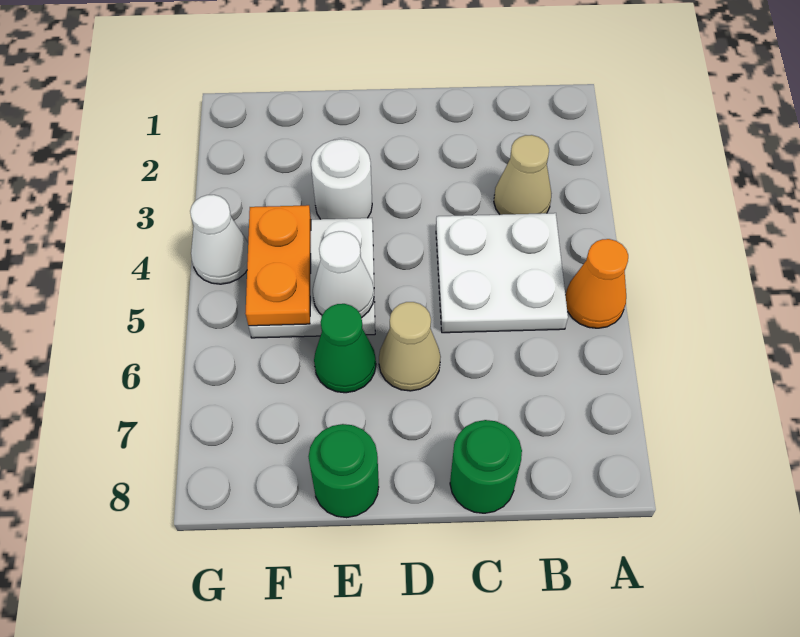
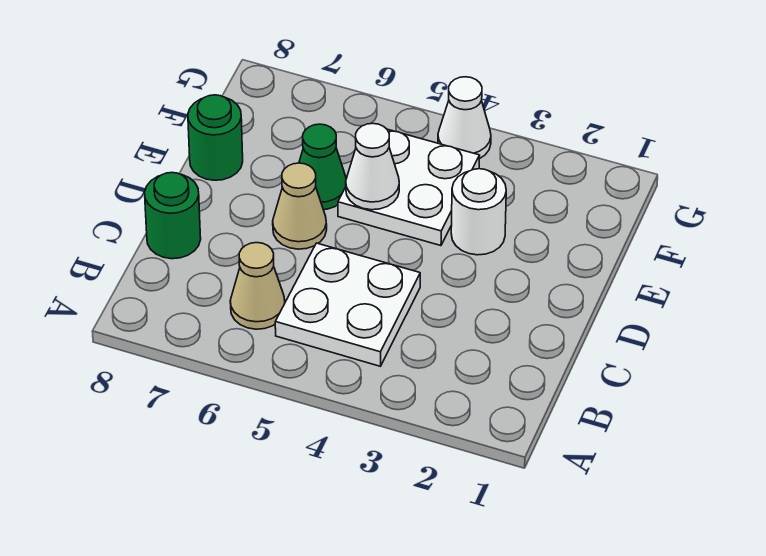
orange 1x1 cone [565,239,628,328] -> none
tan 1x1 cone [494,135,551,215] -> tan 1x1 cone moved to [230,243,285,329]
orange 1x2 plate [246,205,311,326] -> none

